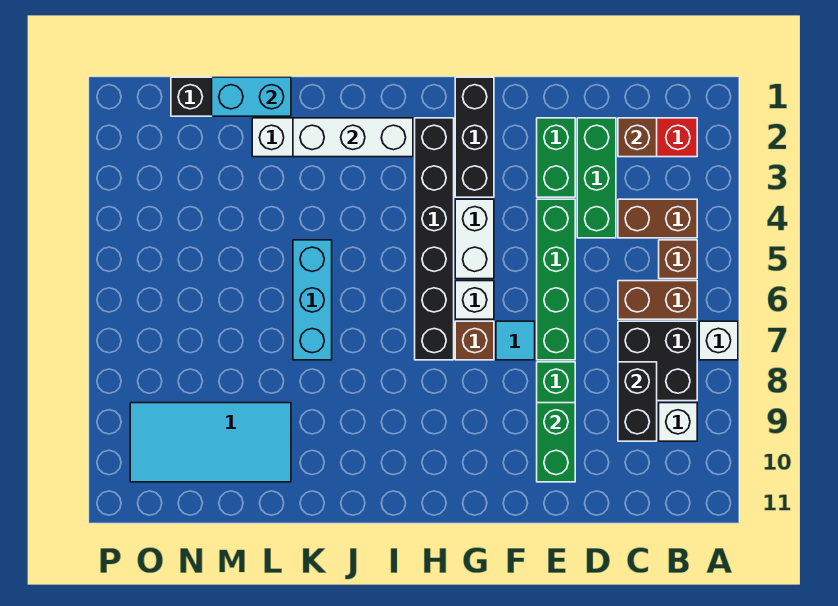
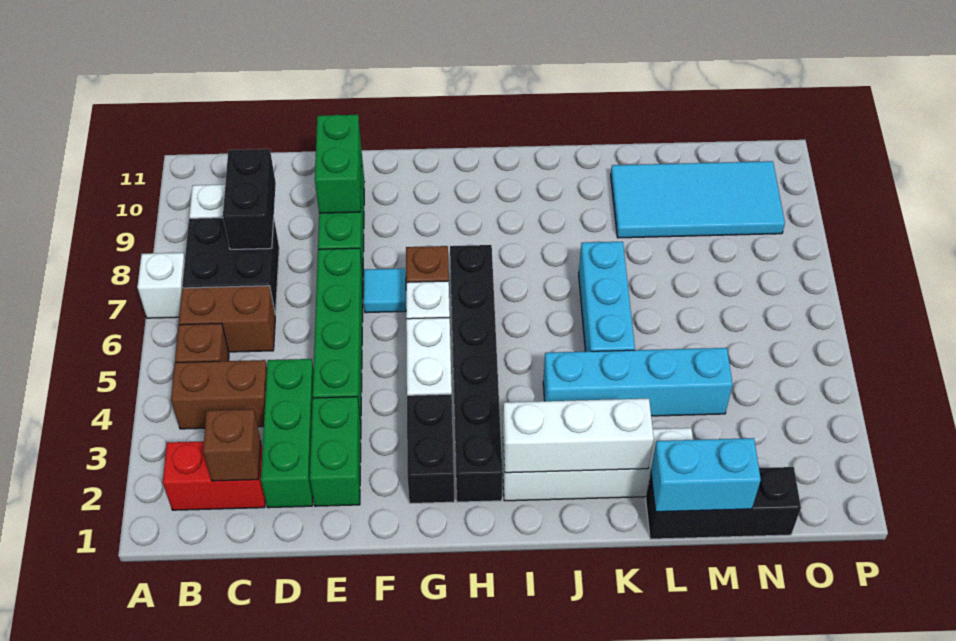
black 1x3 brick [455,77,494,197] -> black 1x2 brick [407,394,455,503]
none -> cyan 1x4 brick [543,348,733,416]

